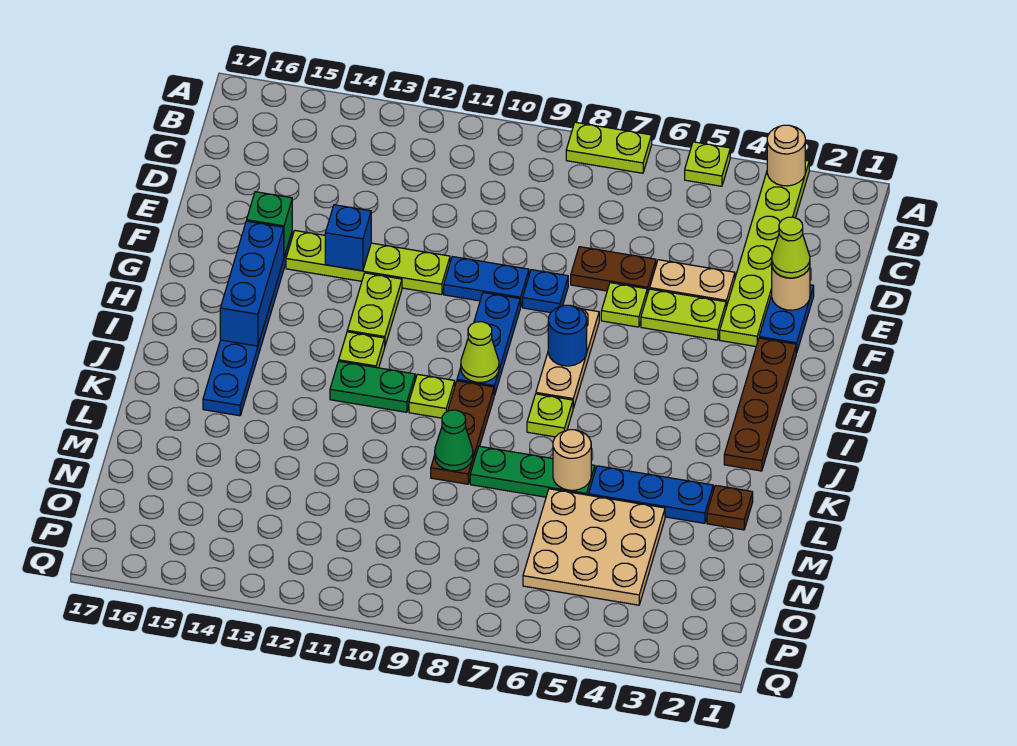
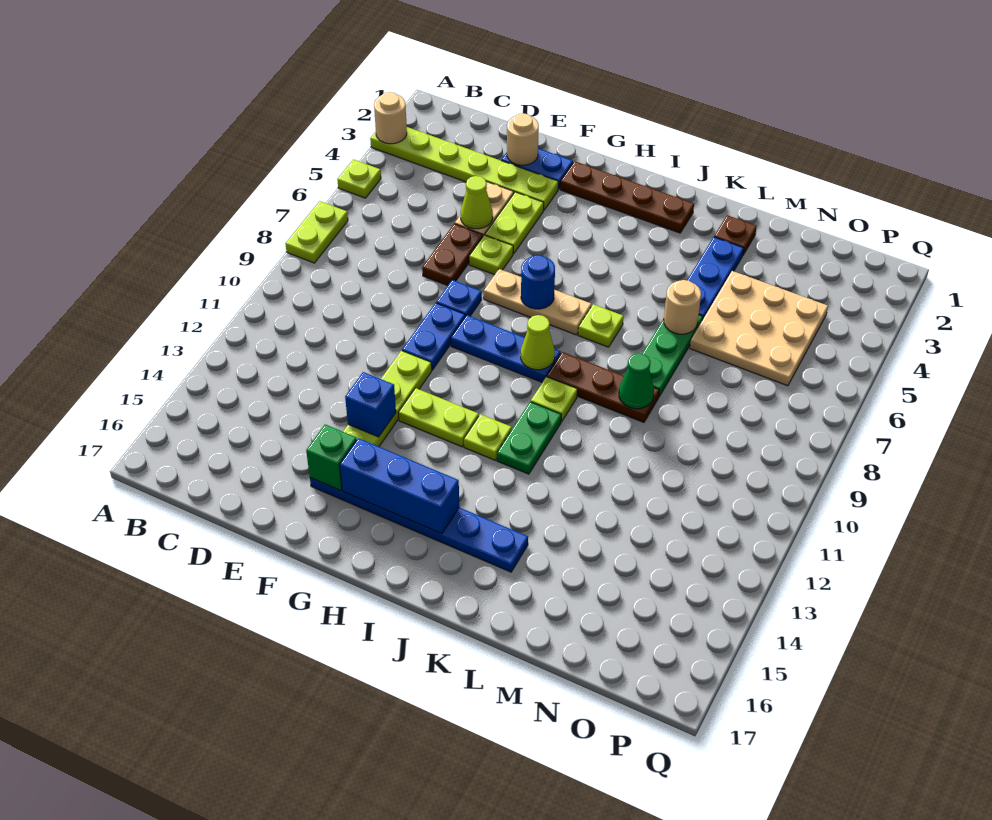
lime 1x1 cone [772,217,810,278] -> lime 1x1 cone moved to [461,176,493,229]

